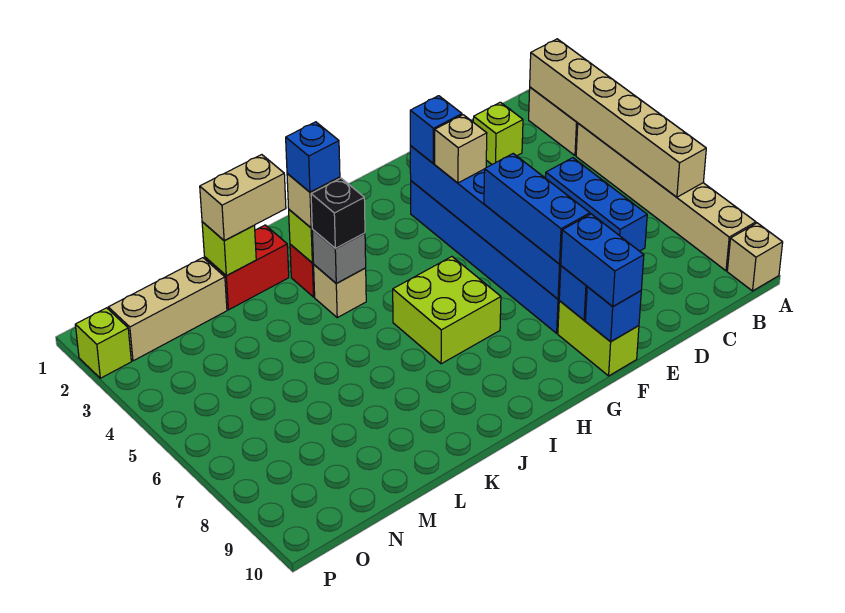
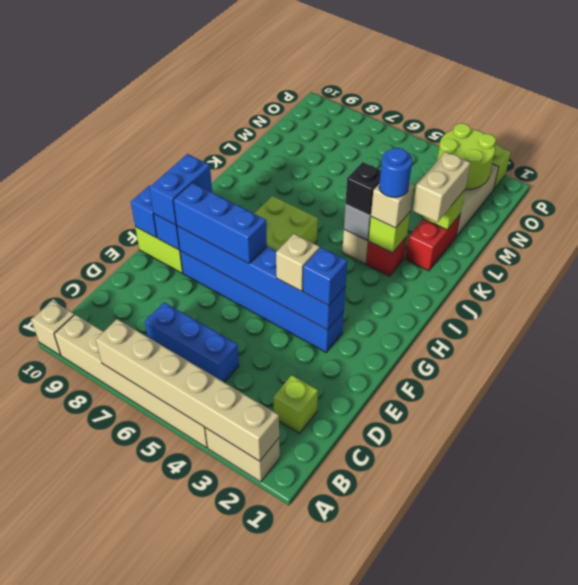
blue 1x2 brick [561,214,644,306] -> blue 1x2 brick turned to [149,154,212,225]
blue 1x1 brick [286,122,340,192] -> blue 1x1 round brick [379,148,412,197]
none -> lime 2x2 round brick [437,123,496,189]

